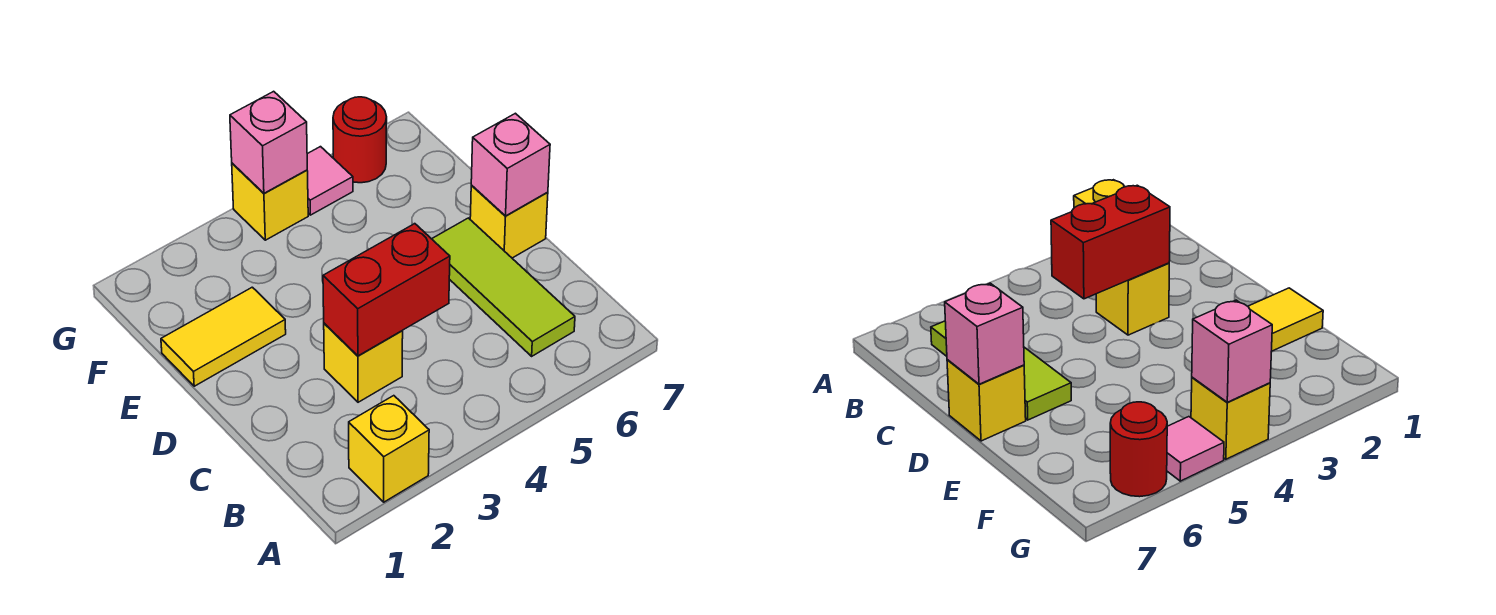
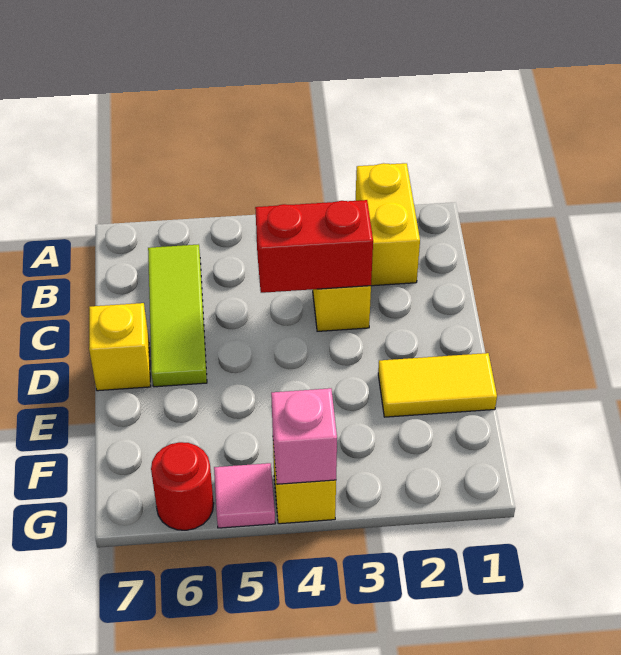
yellow 1x1 brick [349,396,429,502] -> yellow 1x2 brick [356,163,420,286]
pink 1x1 brick [471,113,550,216] -> none

